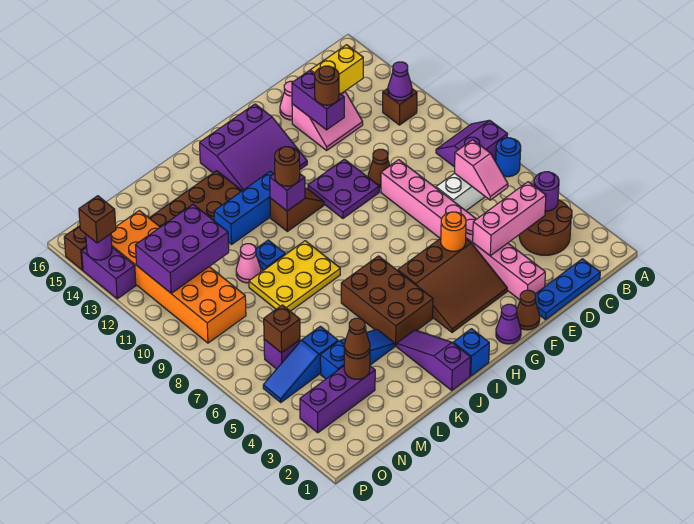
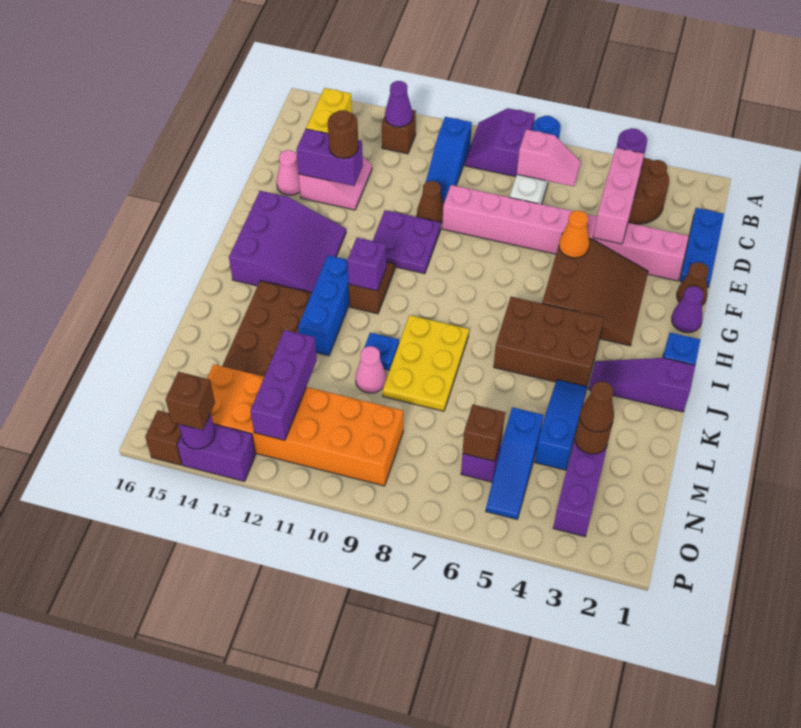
none -> blue 1x3 slope [426,117,472,205]
orange 1x1 round brick [441,212,466,251] -> orange 1x1 cone [559,211,589,258]
brown 1x1 round brick [275,147,300,186] -> none
purple 2x3 brick [135,204,229,293] -> purple 1x3 brick [251,330,317,440]

